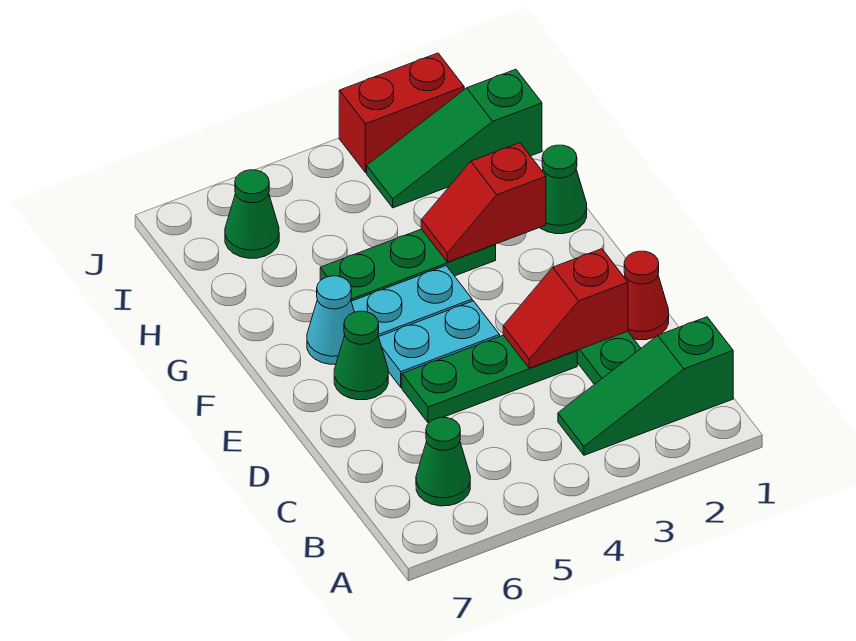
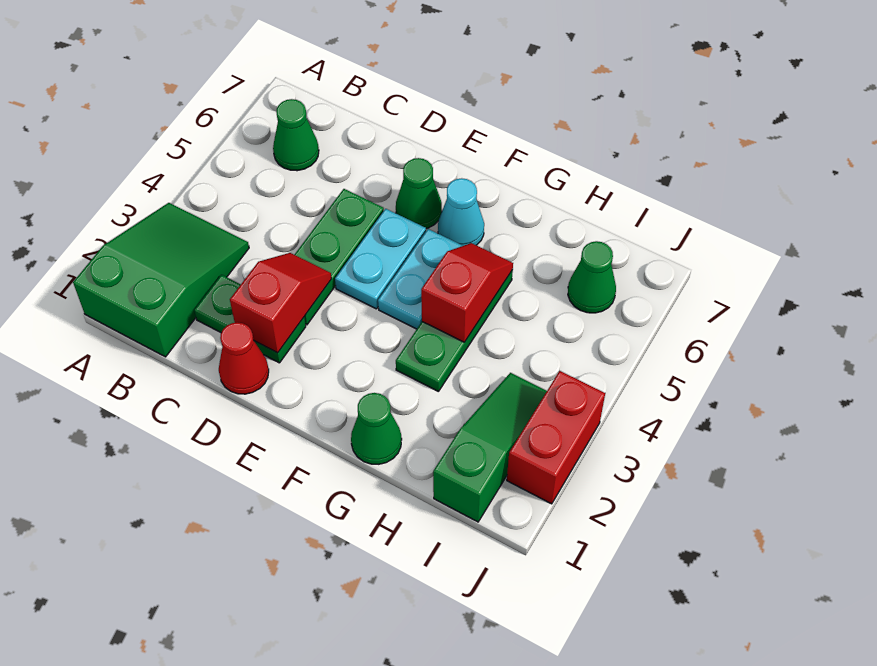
green 1x3 slope [558,317,733,455] -> green 2x3 slope [73,203,249,357]
red 1x2 slope [421,143,546,262] -> red 1x2 slope moved to [421,243,513,342]

